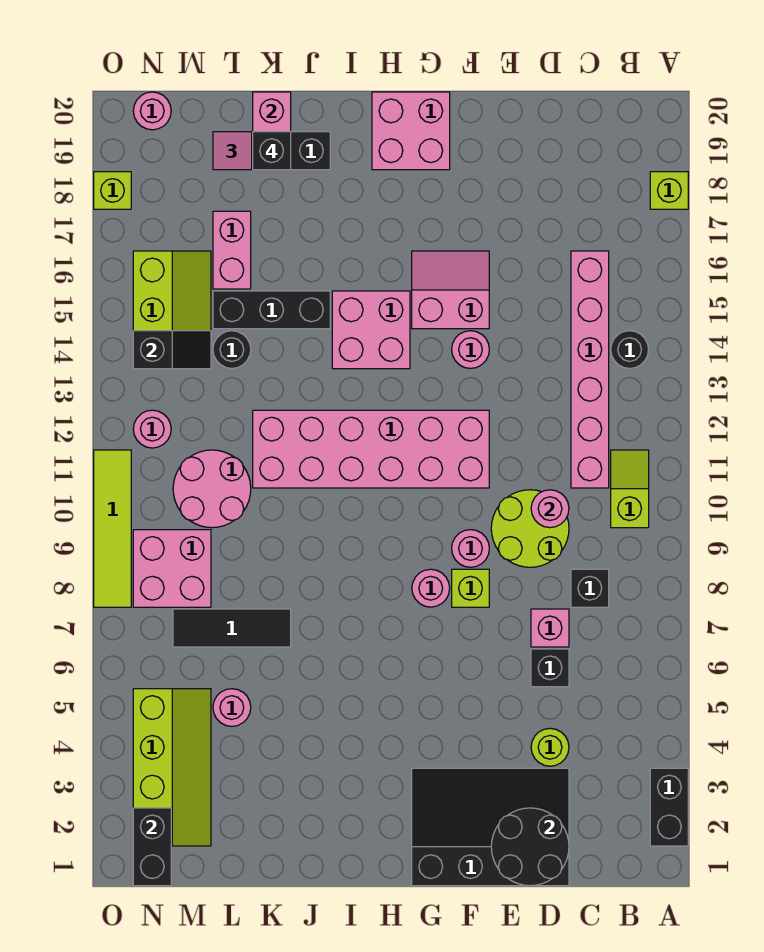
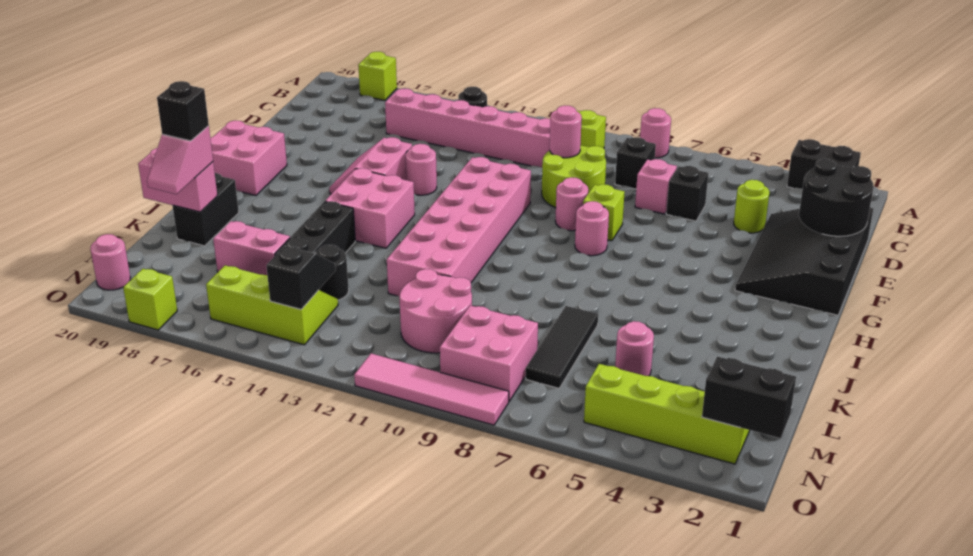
pink 1x1 round brick [133,410,171,448] -> pink 1x1 round brick moved to [640,108,671,158]
lime 1x4 tile [94,450,131,607] -> pink 1x4 tile [354,354,509,425]

